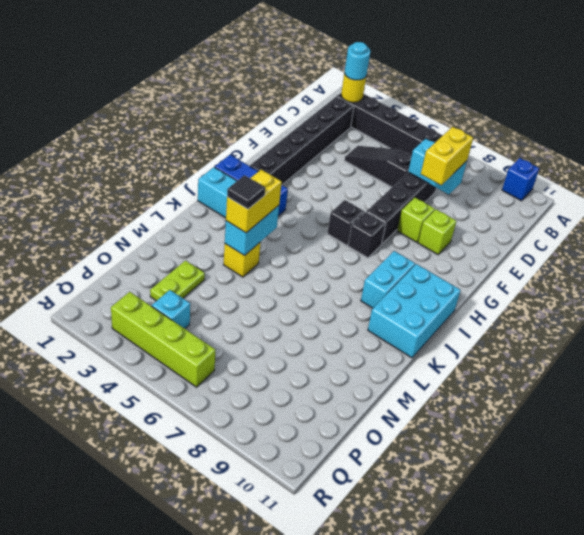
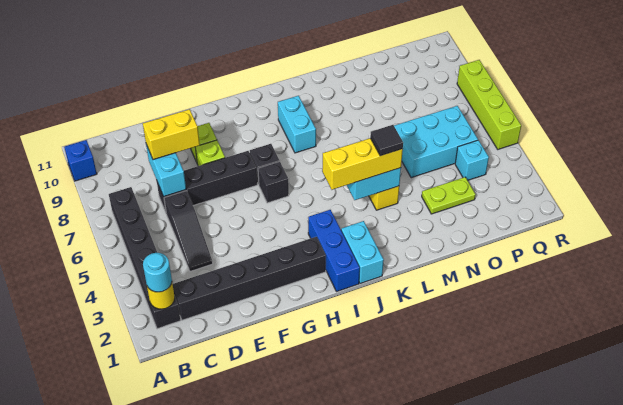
cyan 1x2 brick [361,251,415,308] -> cyan 1x2 brick turned to [278,96,316,153]
cyan 2x3 brick [368,264,461,358] -> cyan 2x3 brick moved to [394,106,478,178]
yellow 1x2 brick [226,170,282,233] -> yellow 1x3 brick [322,138,403,190]
lime 1x4 brick [111,292,215,387] -> lime 1x4 brick moved to [457,60,521,149]

